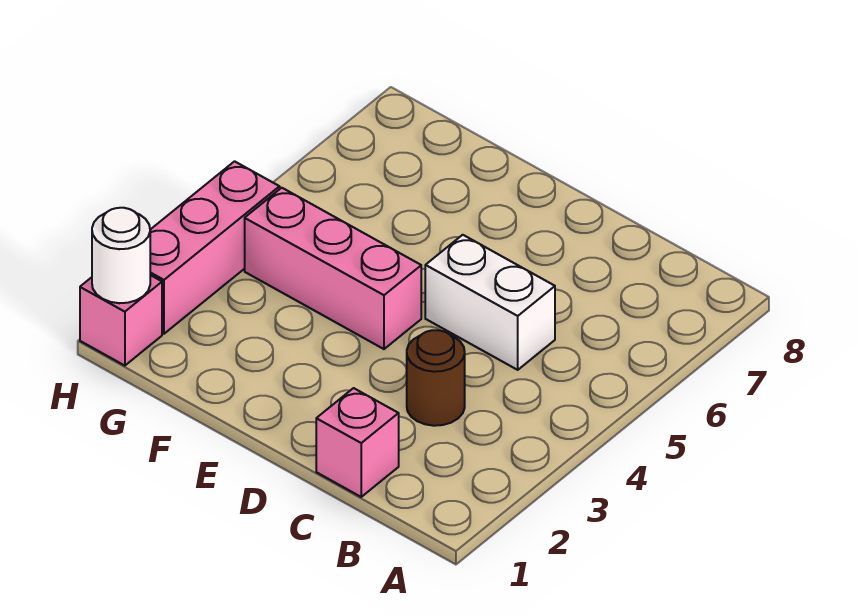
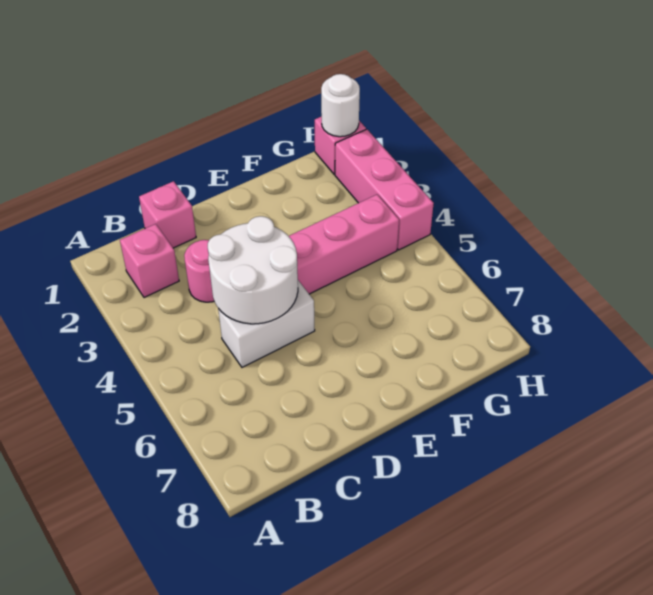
none -> pink 1x1 brick [120,224,179,298]
brown 1x1 round brick [407,330,465,426] -> pink 1x1 round brick [184,240,214,302]
none -> white 2x2 round brick [208,216,298,324]

